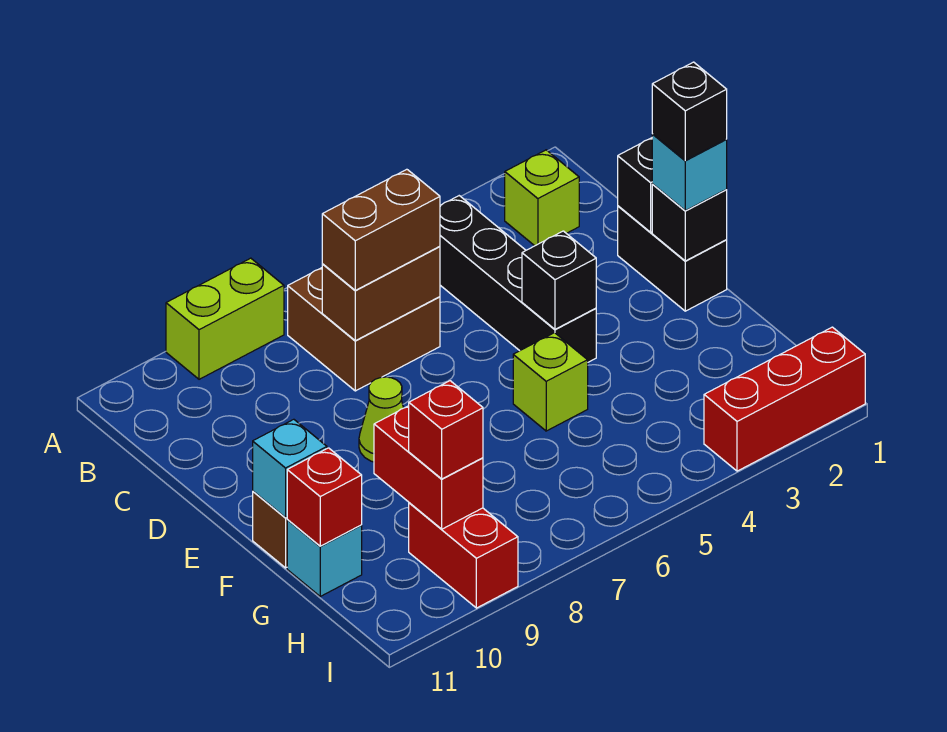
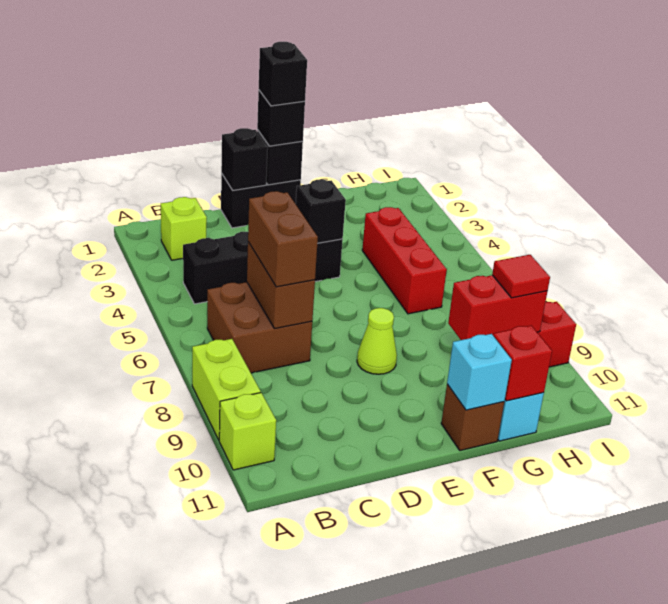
cyan 1x1 brick [652,134,727,211] -> black 1x1 brick [257,91,305,146]
lime 1x1 brick [513,333,588,431] -> lime 1x1 brick moved to [219,393,276,470]
red 1x1 brick [409,381,483,479] -> red 1x1 tile [492,255,550,298]
red 1x3 brick [704,327,865,471] -> red 1x3 brick moved to [362,207,447,314]

